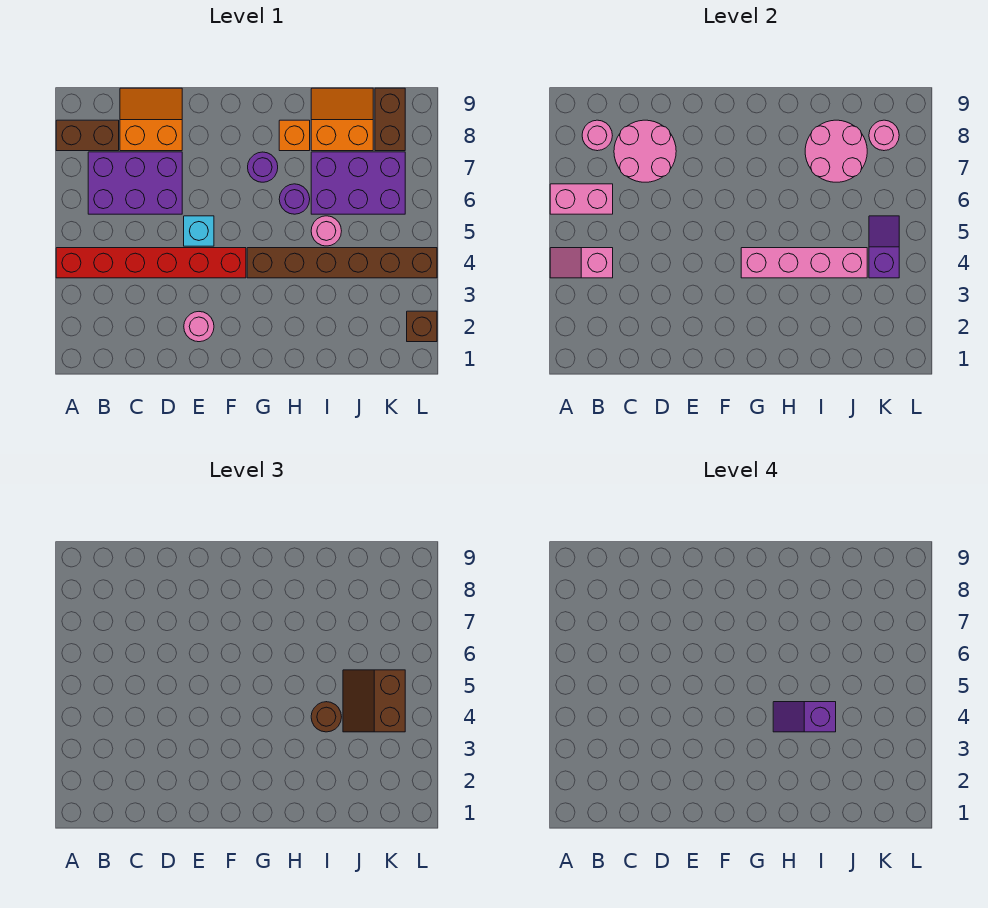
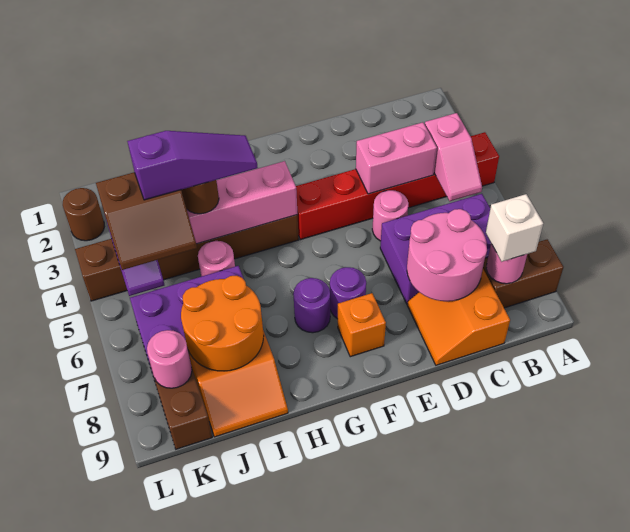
pink 1x2 slope [550,248,613,278] -> pink 1x2 slope turned to [425,113,482,201]
pink 1x2 brick [550,184,613,214] -> pink 1x2 brick moved to [356,122,437,194]
none -> white 1x1 brick [486,194,543,262]
orange 2x2 slope [120,88,182,151] -> orange 2x2 slope turned to [407,269,510,365]
pink 1x1 round brick [184,312,214,342] -> pink 1x1 round brick moved to [372,190,409,241]
cyan 1x1 brick [184,216,214,246] -> none
purple 1x2 slope [773,702,836,732] -> purple 1x3 slope [127,131,258,200]
purple 1x1 round brick [279,184,310,214] -> purple 1x1 round brick moved to [330,267,366,319]
orange 1x1 brick [279,120,310,151] -> orange 1x1 brick moved to [338,293,386,357]
pink 2x2 round brick [805,120,867,182] -> orange 2x2 round brick [181,276,264,371]
brown 2x2 slope [343,670,405,732] -> brown 2x2 slope turned to [96,172,197,270]
brown 1x1 brick [407,311,437,342] -> brown 1x1 round brick [63,188,104,241]

